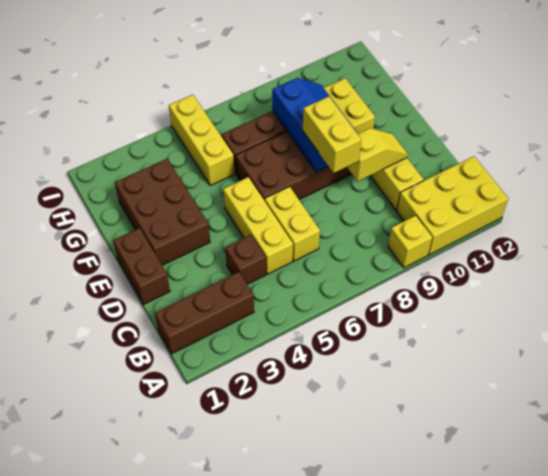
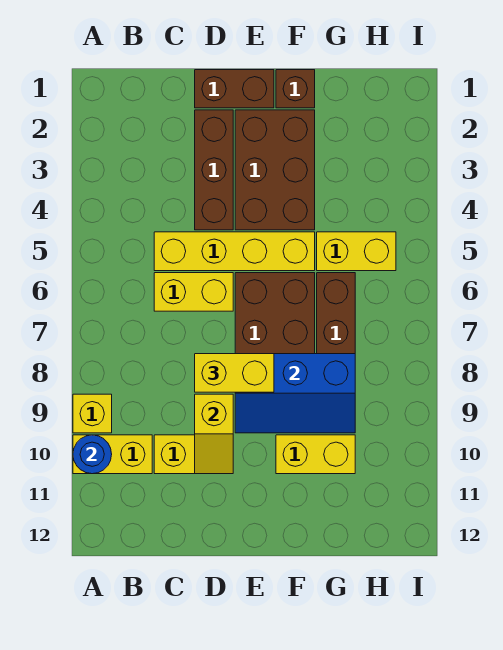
yellow 2x3 brick [397,156,508,255] -> yellow 1x2 brick [73,435,152,474]
none -> blue 1x1 round brick [73,435,112,474]
brown 1x3 brick [155,272,254,354] -> brown 1x3 brick moved to [195,110,233,230]
brown 1x1 brick [225,235,266,284] -> brown 1x1 brick moved to [276,70,315,108]
yellow 1x3 brick [223,177,293,274] -> yellow 1x4 brick [154,232,315,271]
brown 2x3 brick [115,159,210,265] -> brown 2x3 brick turned to [235,110,315,230]
yellow 1x3 brick [169,95,235,186] -> yellow 1x2 brick [317,232,396,271]

